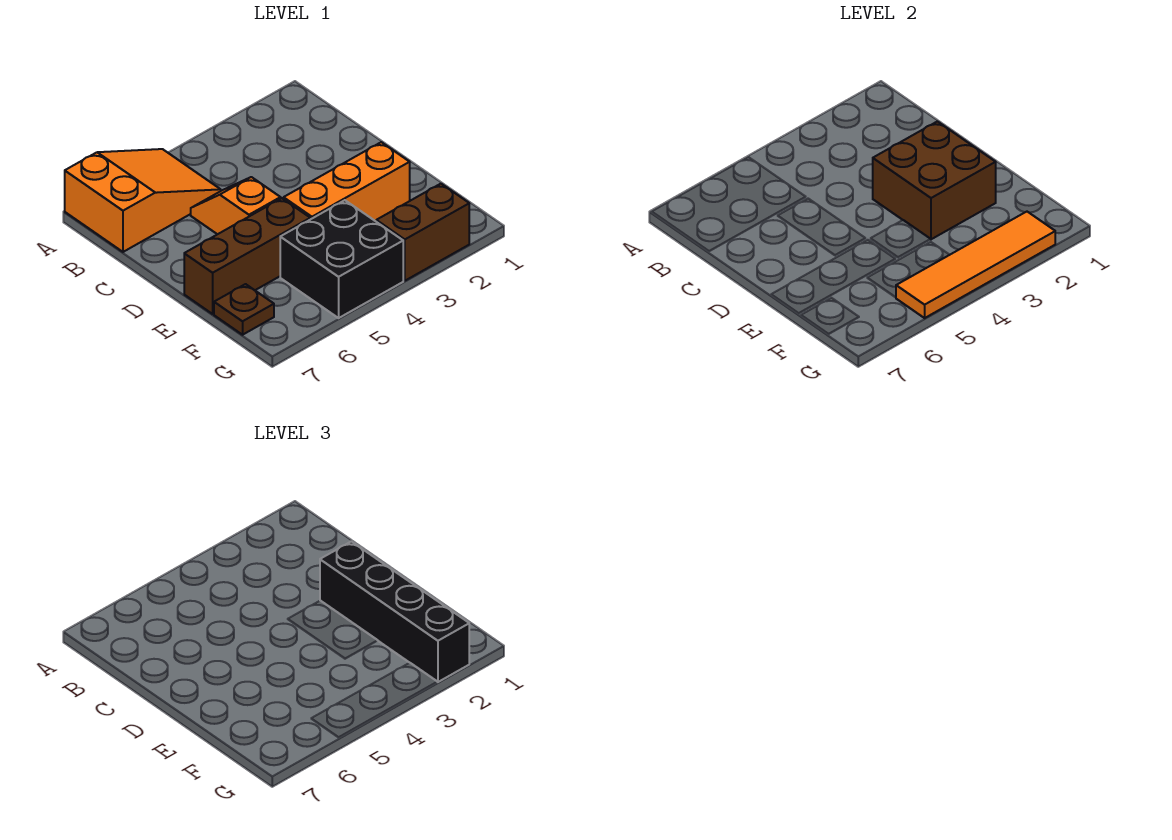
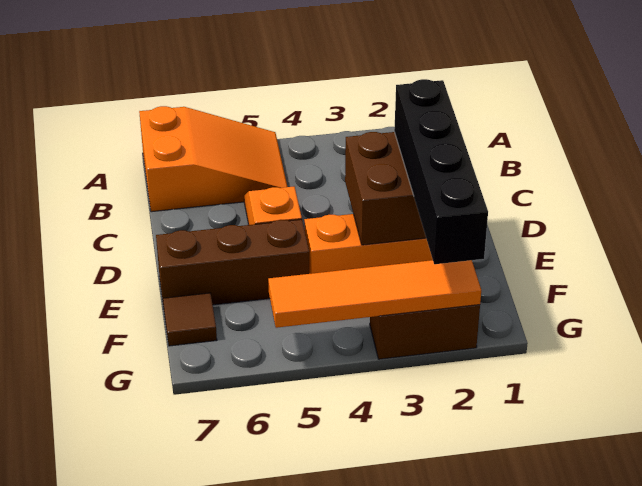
black 2x2 brick [280,200,403,318] -> none
brown 1x1 plate [214,284,274,335] -> brown 1x1 tile [163,293,217,346]

